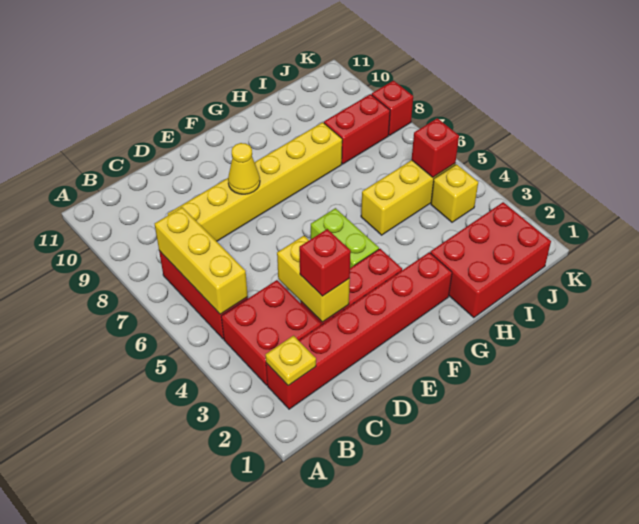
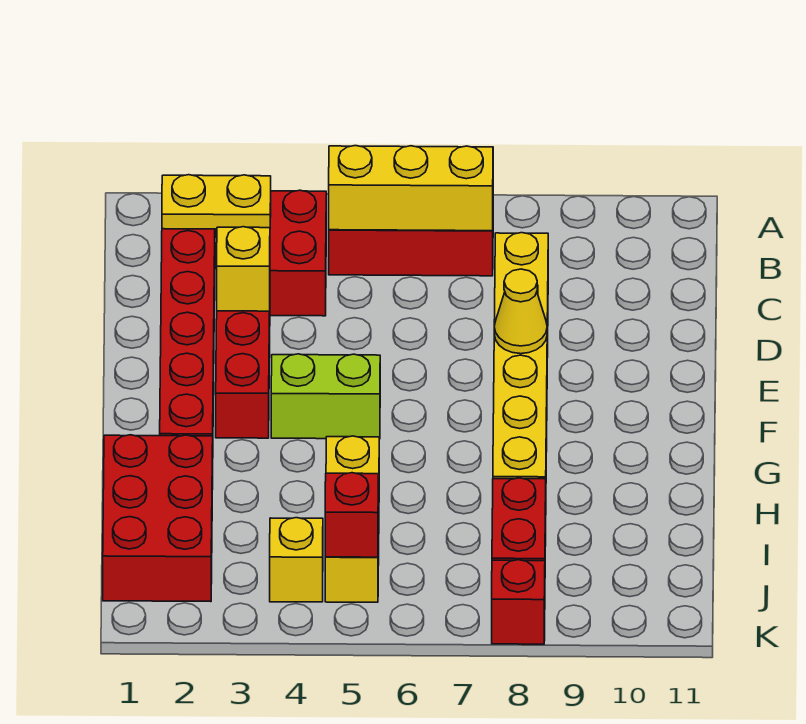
yellow 1x1 plate [266,336,316,386] -> yellow 1x2 plate [162,175,271,229]
yellow 1x2 brick [277,236,350,322] -> yellow 1x1 brick [217,227,270,311]
red 1x1 brick [299,229,351,296] -> none

